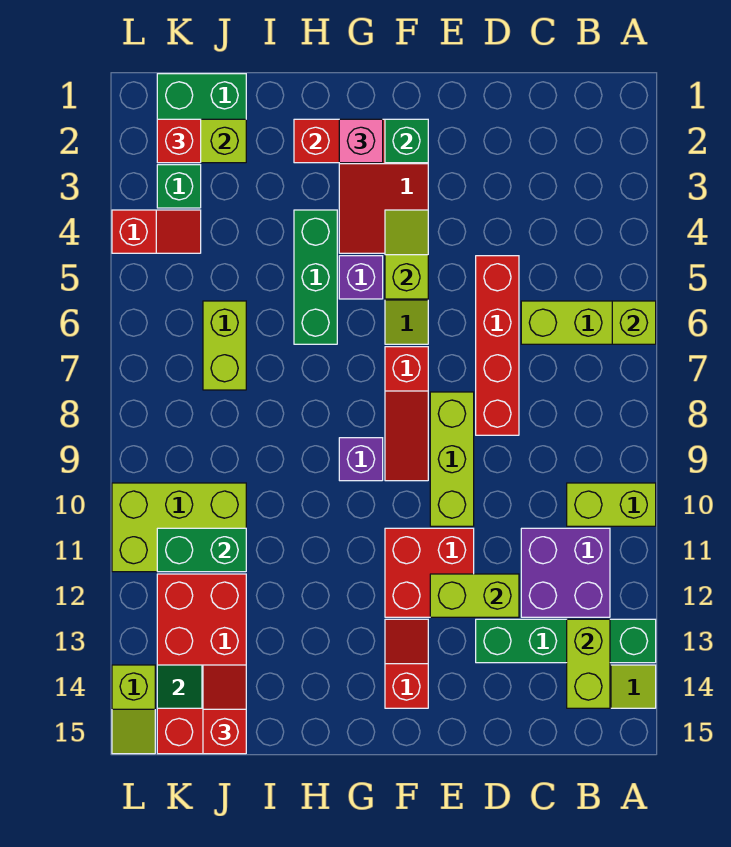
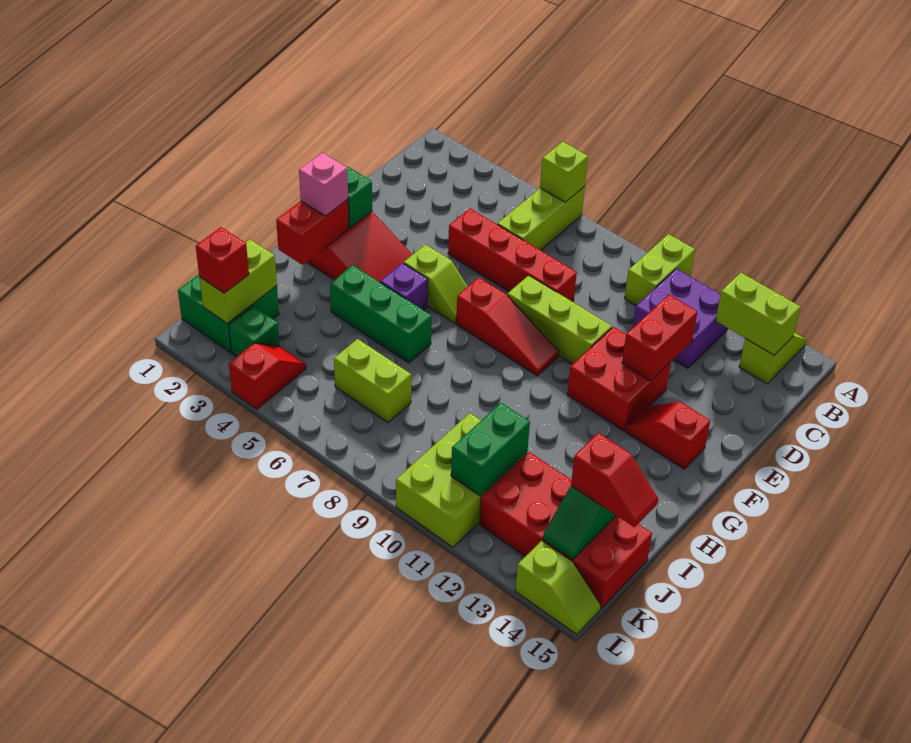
green 1x4 brick [476,619,656,663] -> none
lime 1x2 brick [430,574,519,617] -> red 1x2 brick [622,295,697,381]
lime 1x2 slope [385,210,428,299] -> none
purple 1x1 brick [339,438,383,481] -> none
red 1x2 slope [203,665,246,754] -> red 1x2 slope turned to [571,433,659,527]

